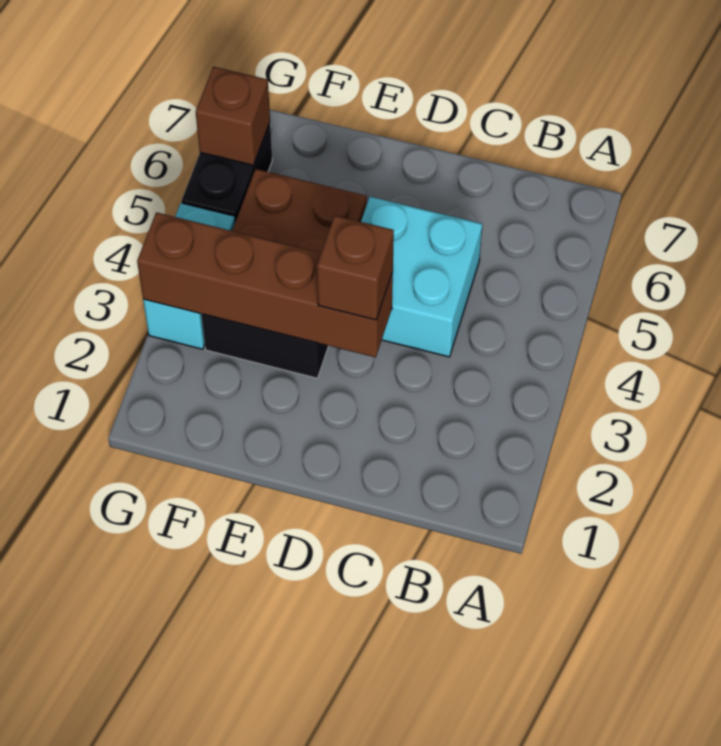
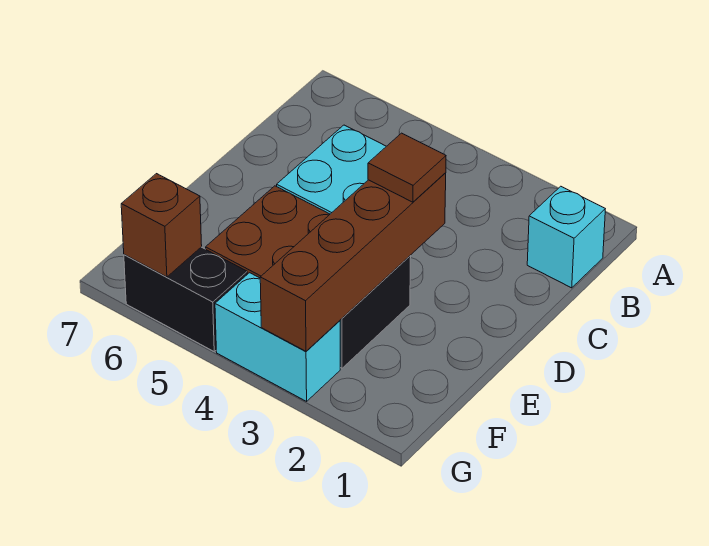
none -> cyan 1x1 brick [527,186,605,288]
brown 1x1 brick [317,216,394,320] -> brown 1x1 tile [368,133,446,202]

